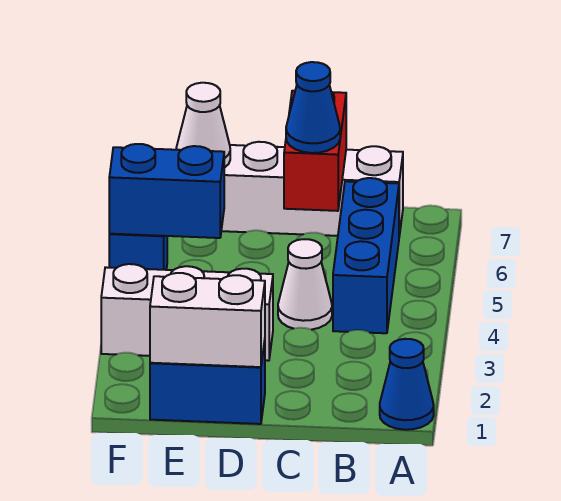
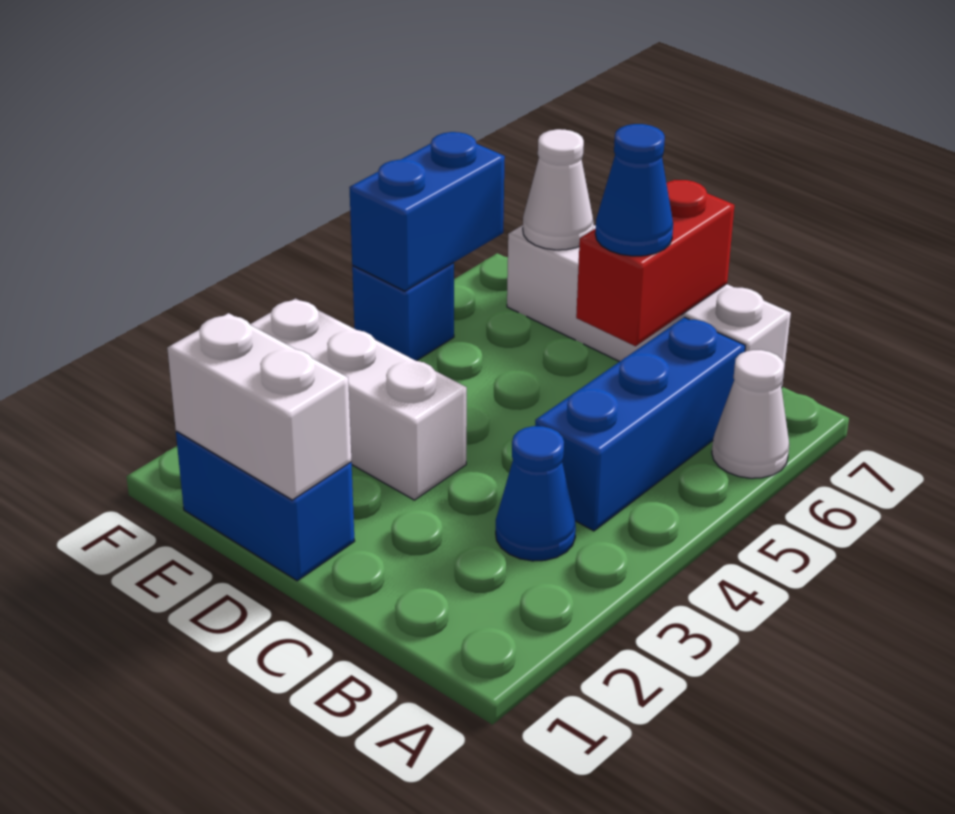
blue 1x1 cone [380,339,434,430] -> blue 1x1 cone moved to [496,426,576,561]
white 1x1 cone [278,239,332,330] -> white 1x1 cone moved to [712,350,789,478]
blue 1x2 brick [109,144,224,238] -> blue 1x2 brick turned to [349,132,505,291]

